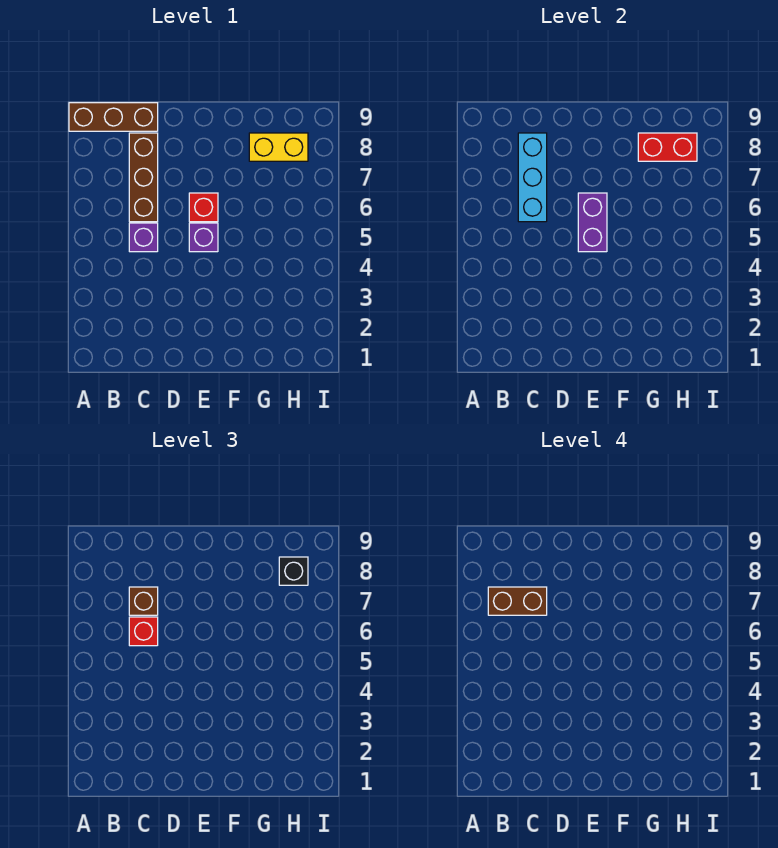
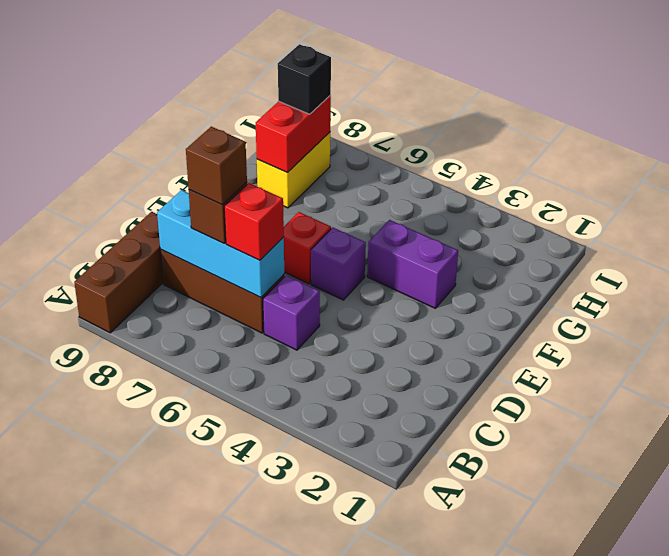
brown 1x2 brick [488,587,547,615] -> brown 1x1 brick [186,127,247,205]
purple 1x2 brick [578,193,607,252] -> purple 1x2 brick moved to [367,220,458,308]

